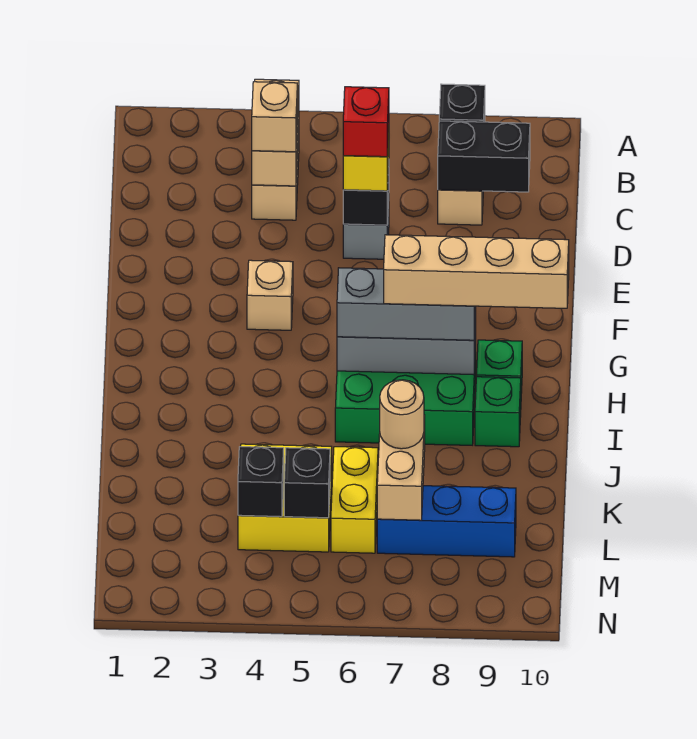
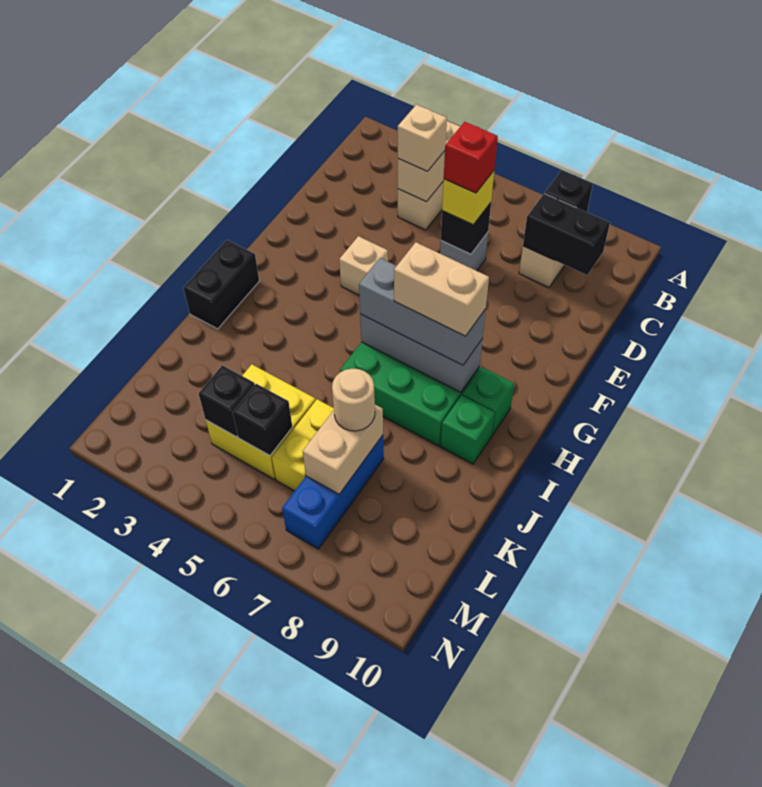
none -> black 1x2 brick [183,240,259,329]
tan 1x4 brick [384,235,569,308] -> tan 1x2 brick [394,242,489,336]
blue 1x3 brick [377,486,516,557] -> blue 1x3 brick turned to [282,435,384,549]

